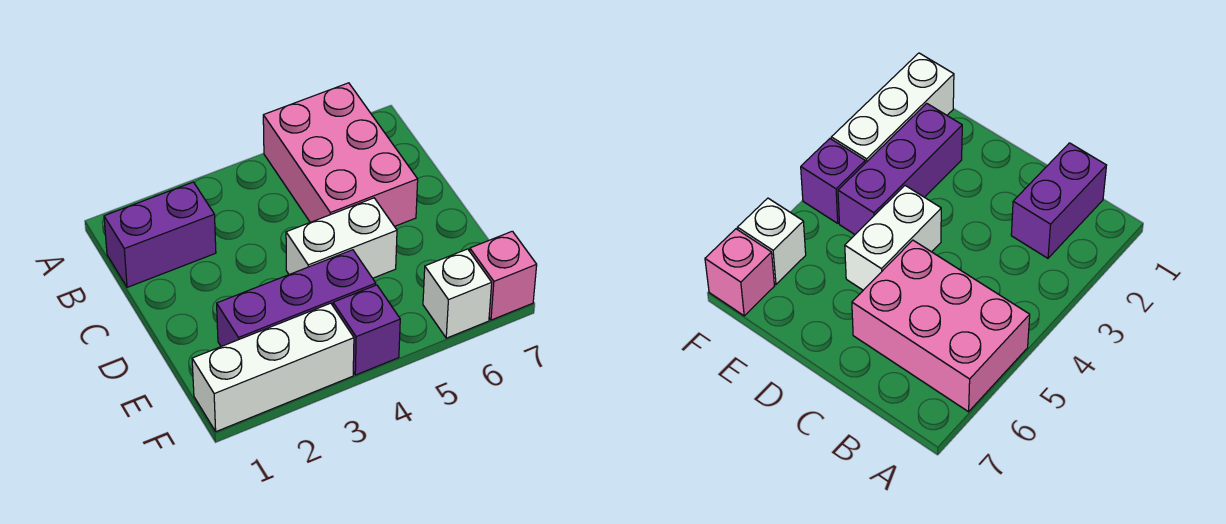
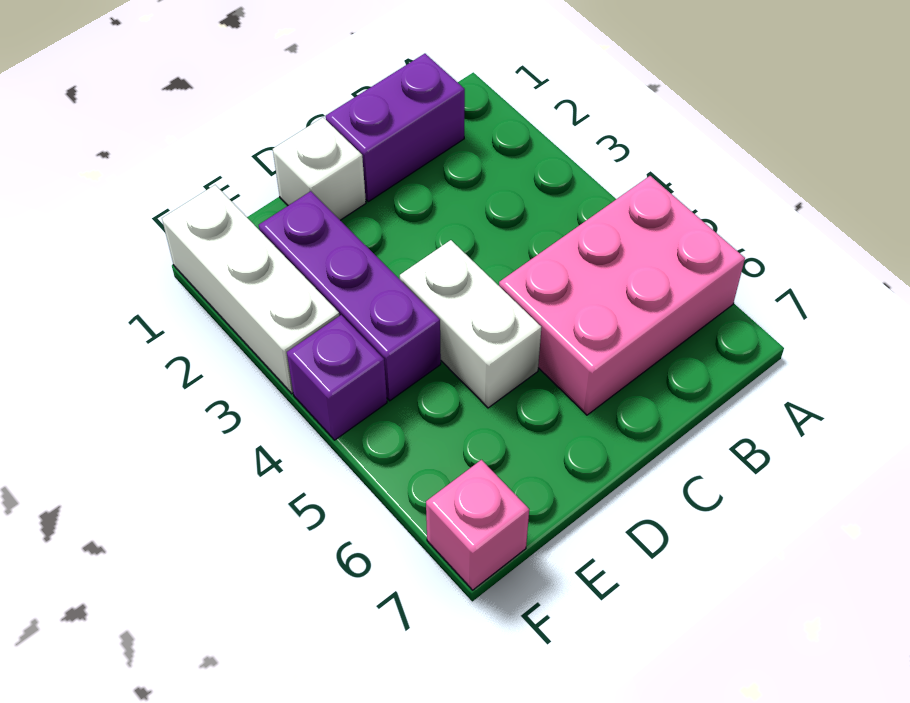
purple 1x2 brick [104,182,216,287] -> purple 1x2 brick turned to [326,54,465,202]
white 1x1 brick [423,249,492,338] -> white 1x1 brick moved to [273,118,366,220]

